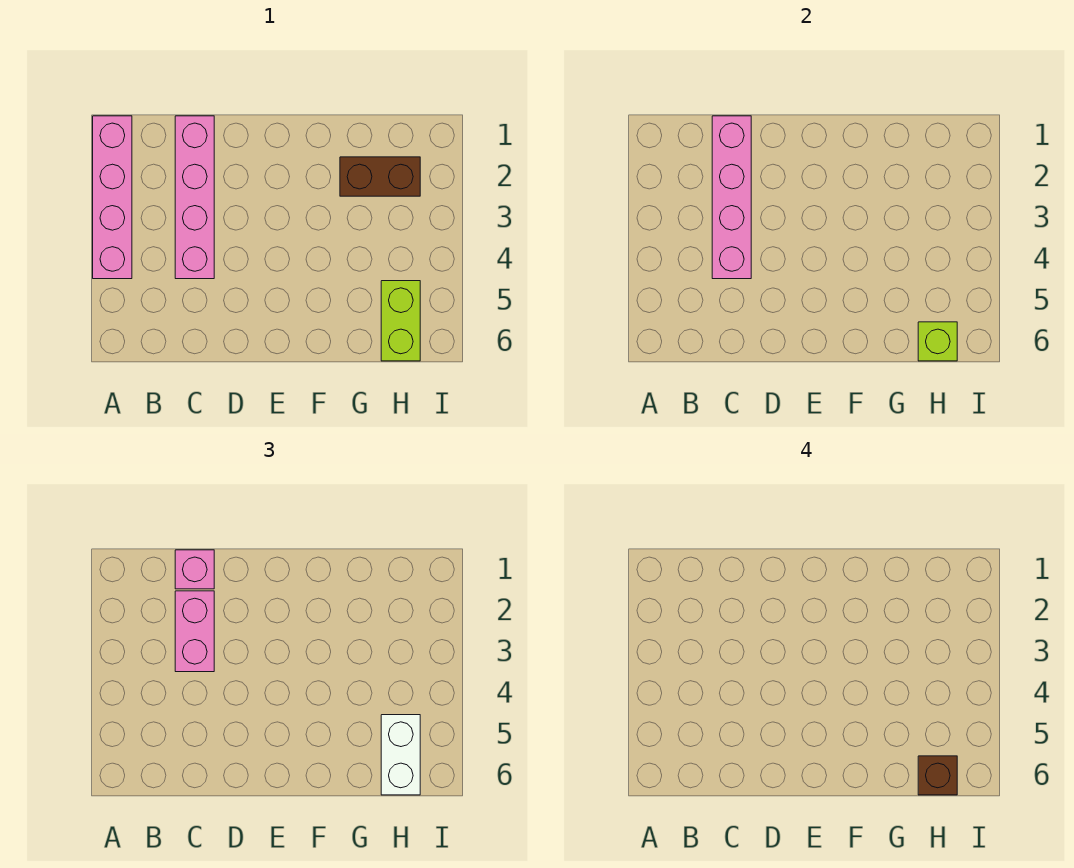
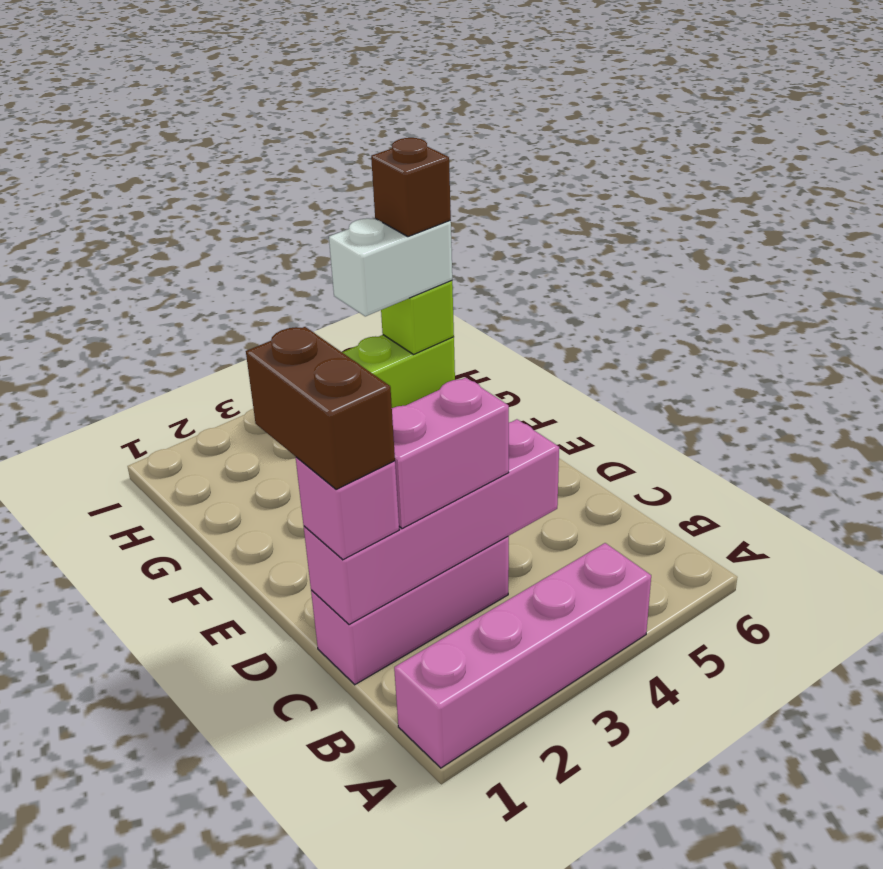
pink 1x4 brick [175,116,214,279] -> pink 1x3 brick [311,537,509,685]
brown 1x2 brick [340,157,420,196] -> brown 1x2 brick moved to [246,327,395,489]

